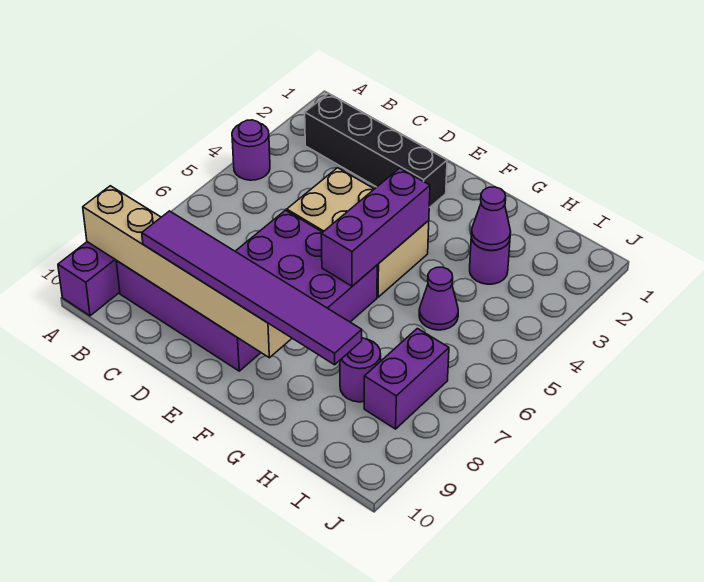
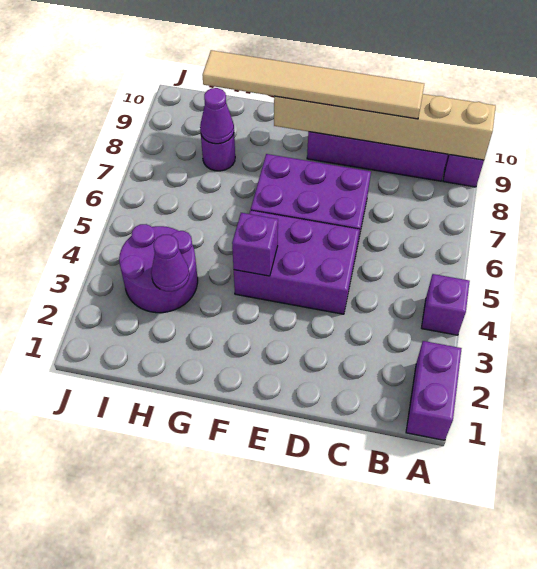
purple 1x1 round brick [232,120,270,180] -> purple 1x1 brick [422,274,470,335]
black 1x4 brick [305,94,447,208] -> none
purple 1x6 tile [142,211,362,365] -> tan 1x6 tile [202,50,424,119]
tan 2x3 brick [287,168,429,297] -> purple 2x3 brick [234,210,360,314]
purple 1x3 brick [321,168,430,286] -> purple 1x1 brick [232,213,278,276]
purple 1x1 round brick [470,237,510,284] -> purple 2x2 round brick [119,224,198,313]
purple 1x1 cone [419,267,458,330] -> purple 1x1 cone moved to [200,88,234,144]
purple 1x2 brick [364,328,449,429] -> purple 1x2 brick moved to [406,341,462,440]

